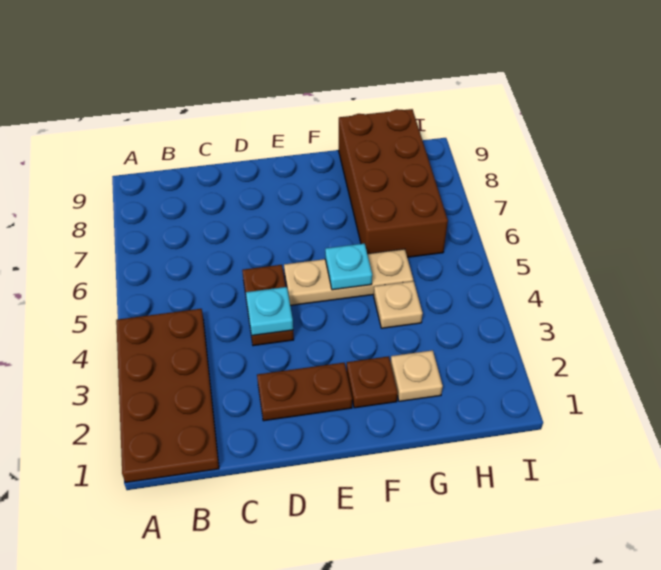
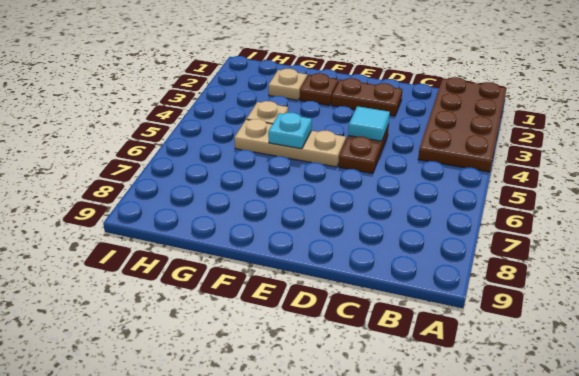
cyan 1x1 plate [246,287,293,335] -> cyan 1x1 tile [348,106,390,141]
brown 2x4 brick [339,109,448,257] -> none

